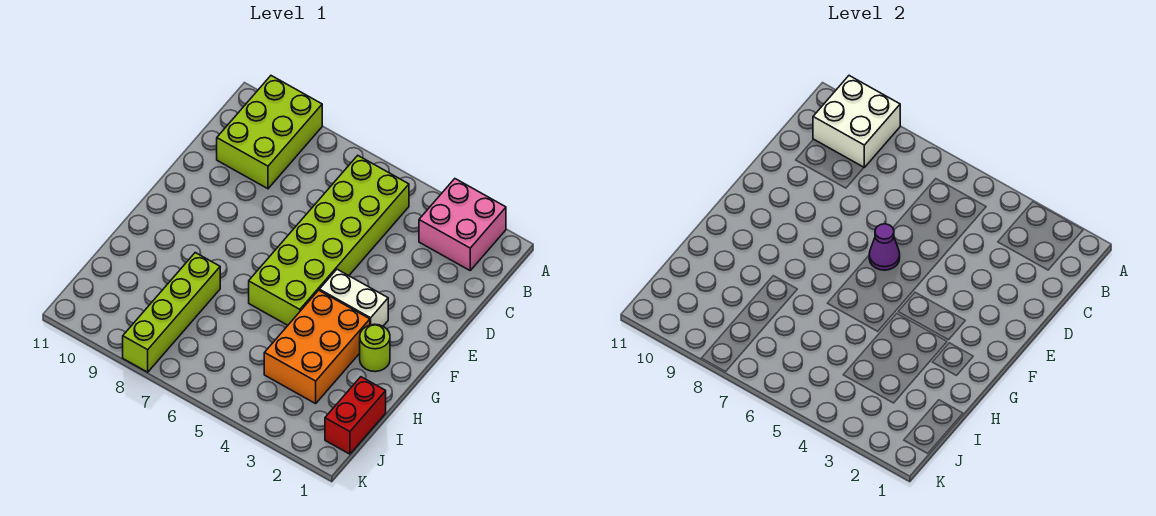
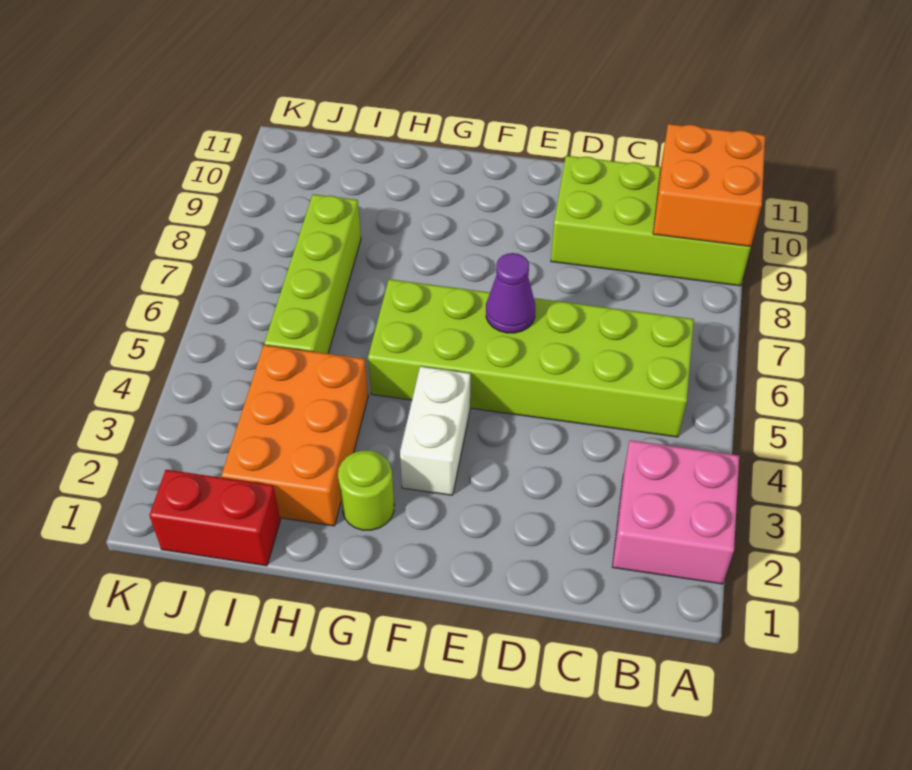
lime 2x3 brick [217,76,322,189] -> lime 2x4 brick [551,156,751,286]
white 2x2 brick [813,76,900,167] -> orange 2x2 brick [653,124,765,247]
orange 2x3 brick [264,290,370,404] -> orange 2x3 brick turned to [221,345,368,526]
lime 1x4 brick [123,253,220,372] -> lime 1x4 brick turned to [264,194,361,354]

